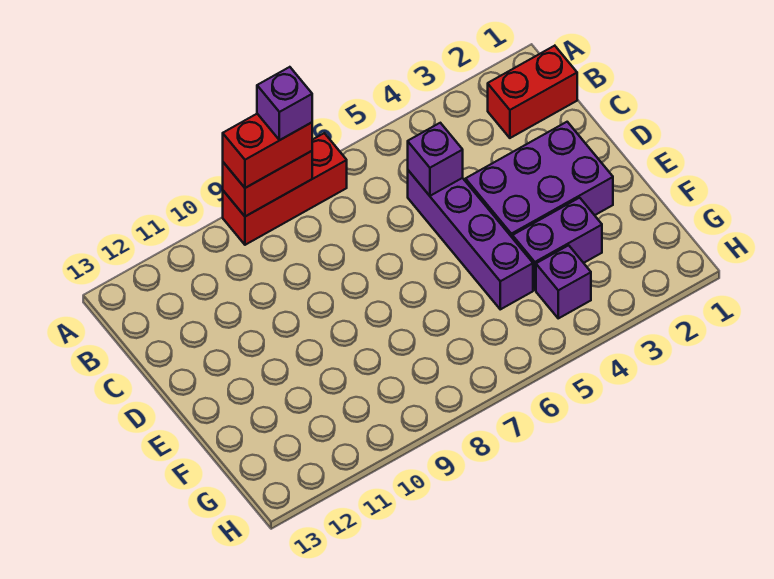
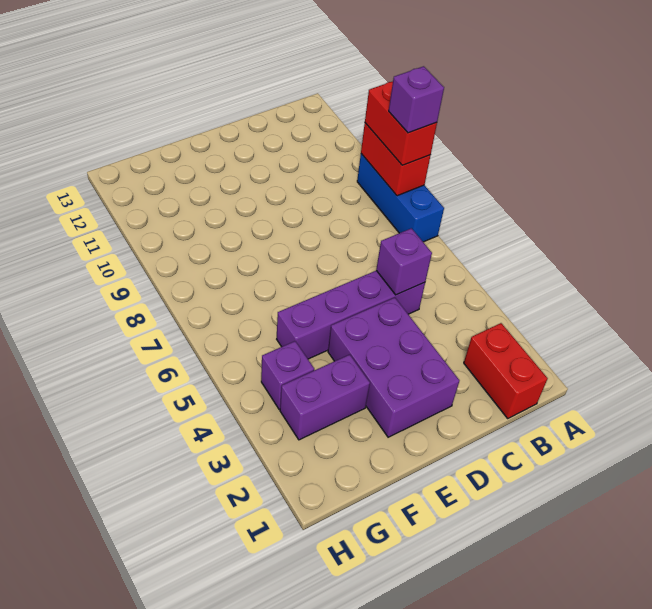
red 1x3 brick [223,133,347,245] -> blue 1x3 brick [357,154,444,242]
purple 1x2 brick [512,198,602,290] -> purple 1x2 brick turned to [280,355,370,440]

